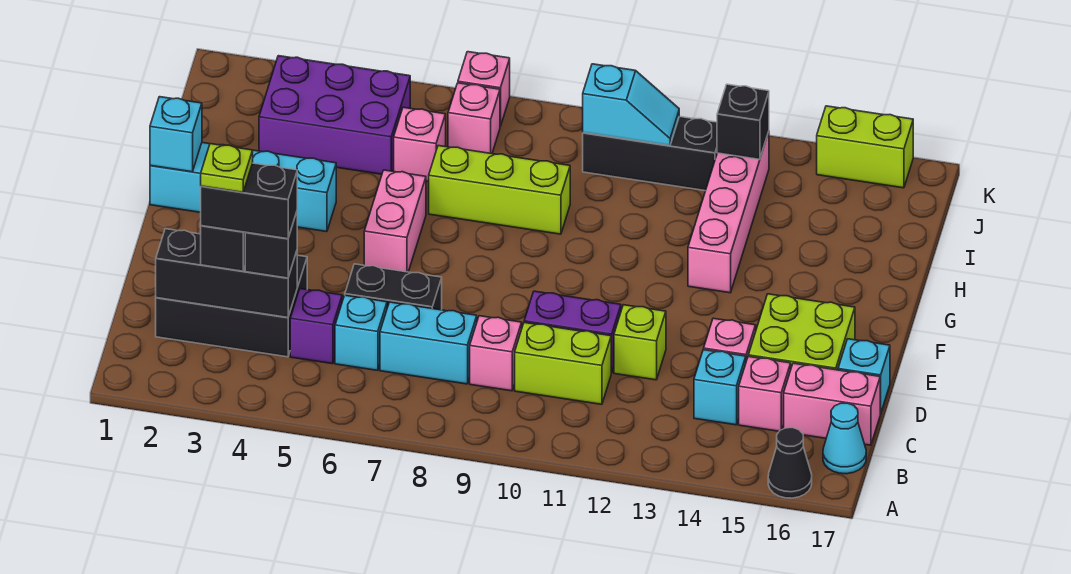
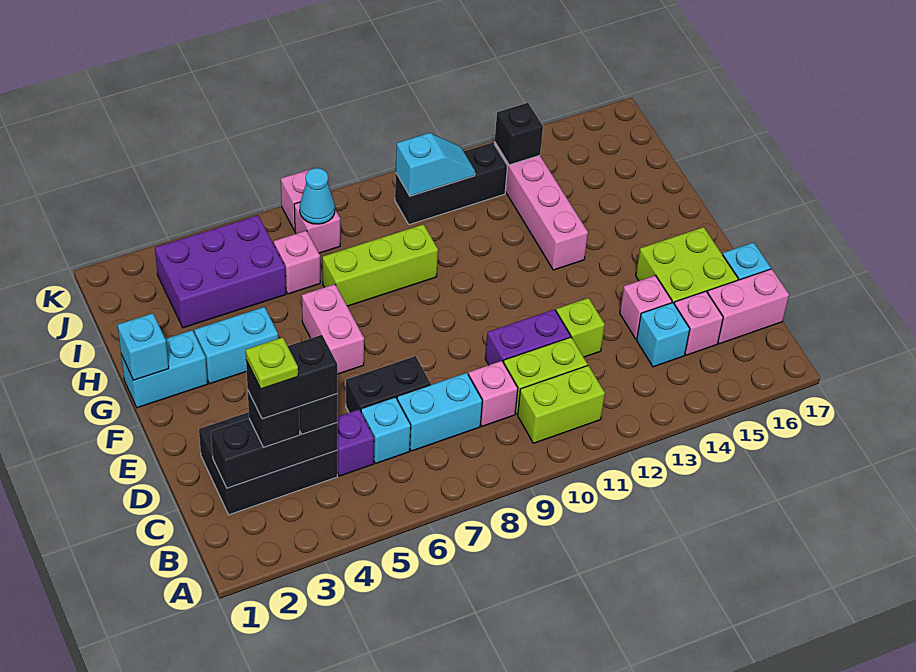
black 1x1 cone [768,428,812,498] -> none
cyan 1x1 cone [823,403,866,474] -> cyan 1x1 cone moved to [300,168,335,224]
lime 1x2 brick [817,106,913,188] -> lime 1x2 brick moved to [518,366,605,443]

